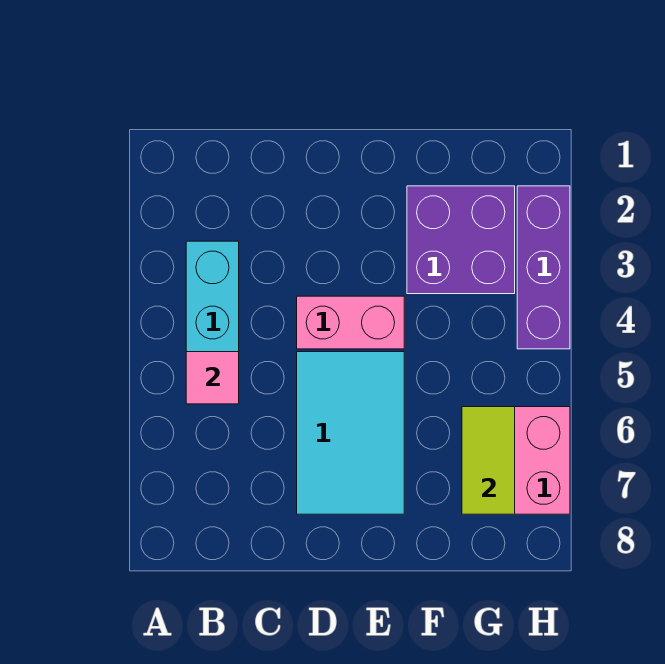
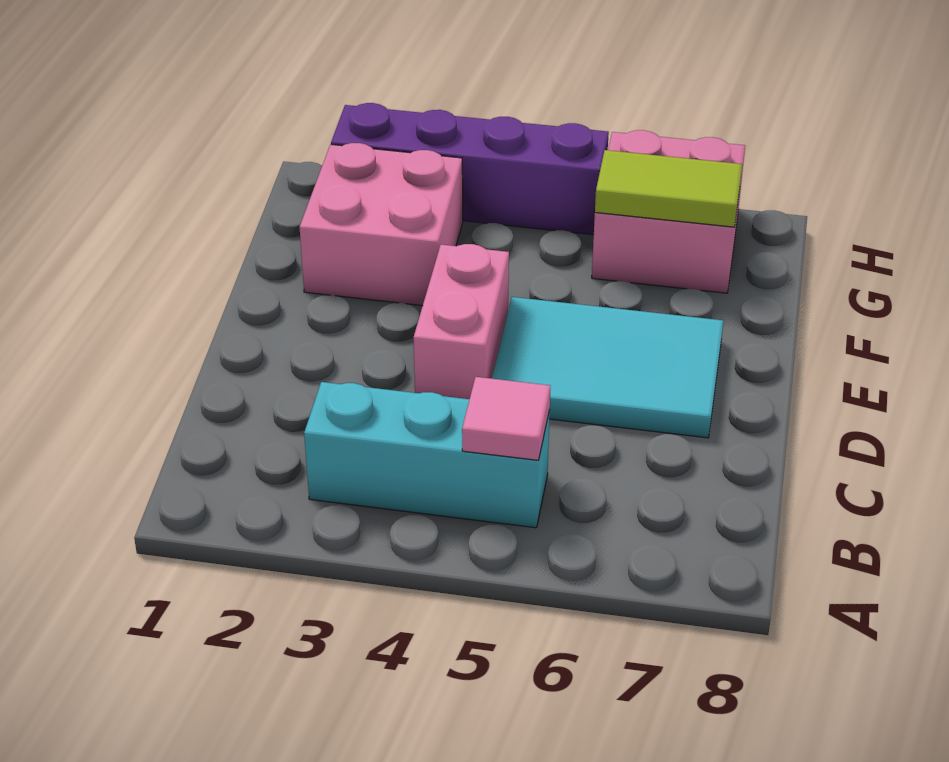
purple 2x2 brick [407,186,515,294] -> pink 2x2 brick [300,143,463,306]
purple 1x3 brick [517,186,570,349] -> purple 1x4 brick [331,103,609,235]

